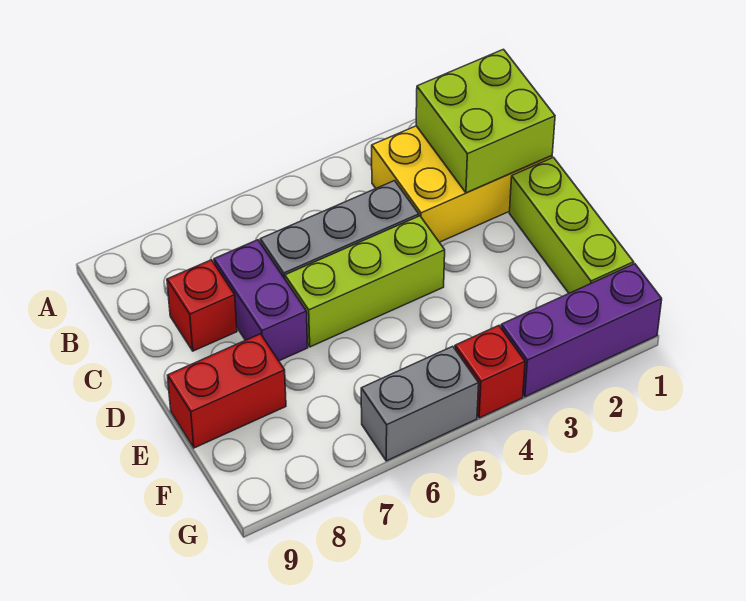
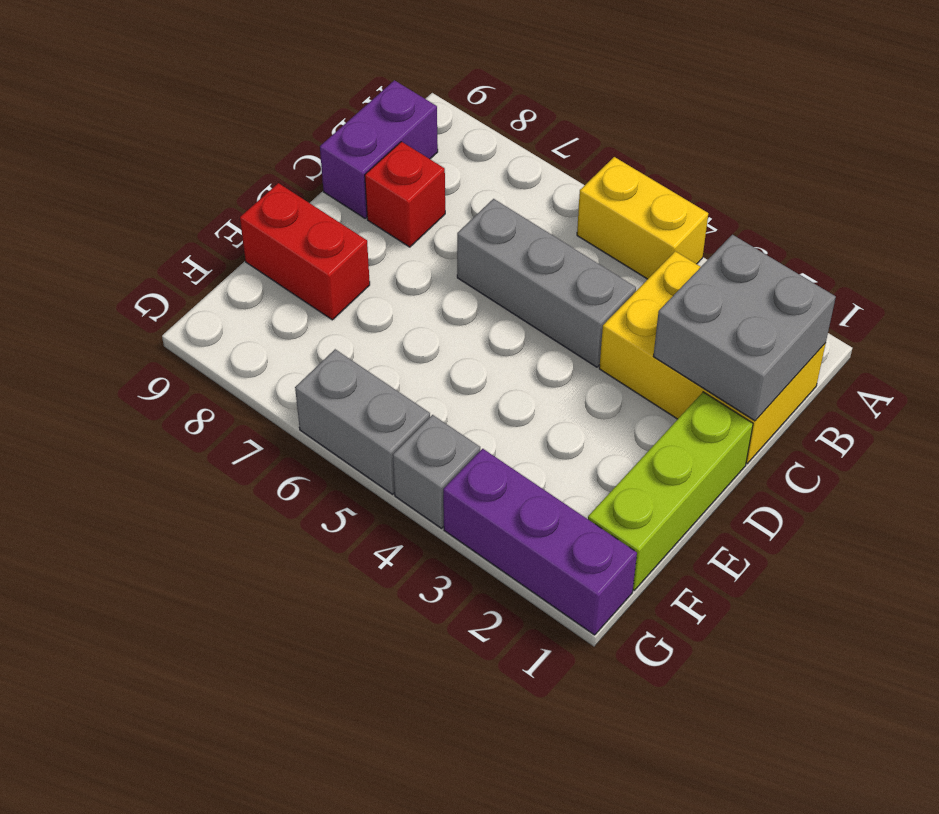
none -> yellow 1x2 brick [577,157,708,279]
lime 2x2 brick [416,49,555,193] -> grey 2x2 brick [653,235,836,421]
purple 1x2 brick [214,240,308,361] -> purple 1x2 brick moved to [320,80,438,218]
lime 1x3 brick [285,216,445,347] -> none
red 1x1 brick [455,326,525,418] -> grey 1x1 brick [393,415,480,528]

